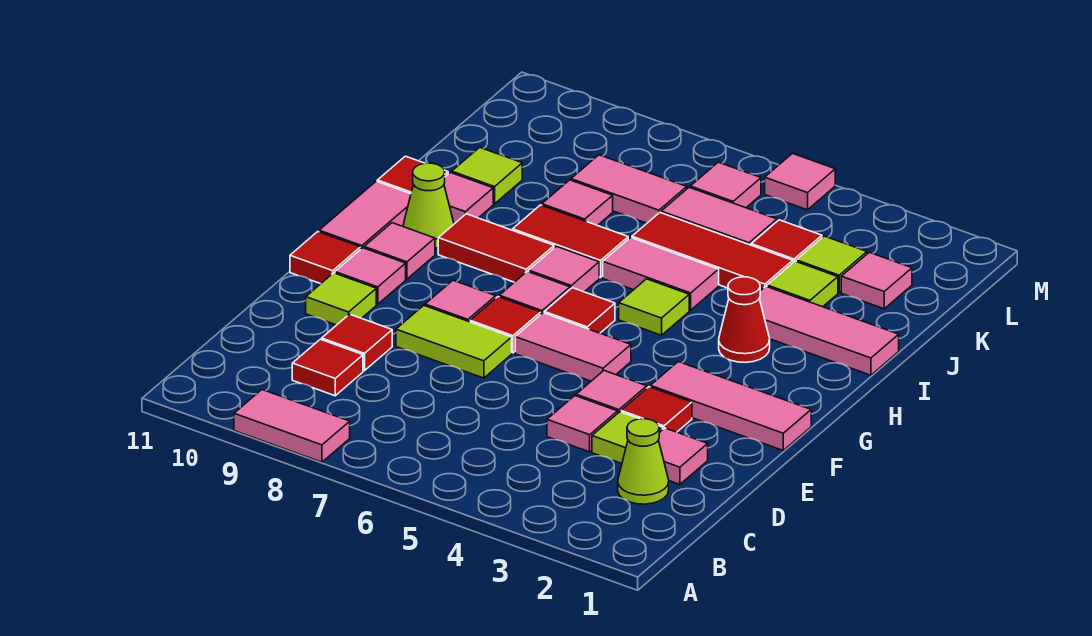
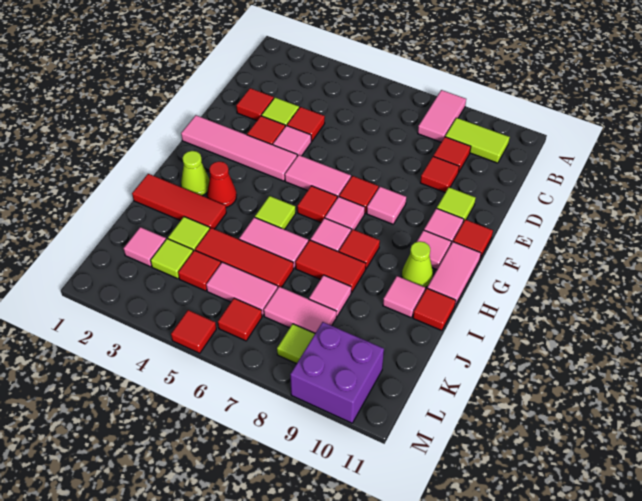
pink 1x2 tile [234,390,350,462] -> pink 1x2 tile turned to [418,90,466,142]
lime 1x1 cone [618,419,669,504] -> lime 1x1 cone moved to [181,151,209,196]
pink 1x1 tile [659,428,708,484] -> red 1x1 tile [236,88,274,121]
pink 1x1 tile [547,396,618,452] -> red 1x1 tile [287,107,325,142]
lime 1x2 tile [396,305,512,378] -> lime 1x2 tile moved to [445,118,510,163]
pink 1x3 tile [650,362,811,450] -> pink 1x4 tile [181,115,297,181]
red 1x2 tile [438,214,554,282] -> red 1x1 tile [339,229,380,269]
pink 1x3 tile [759,286,899,375] -> red 1x3 tile [132,174,226,229]
lime 1x1 tile [452,147,522,204] -> lime 1x1 tile moved to [277,324,315,364]
pink 1x1 tile [690,162,761,208] -> red 1x1 tile [218,298,262,341]
none -> purple 2x2 brick [290,322,384,423]
pink 1x1 tile [765,153,835,210] -> red 1x1 tile [171,310,216,353]

